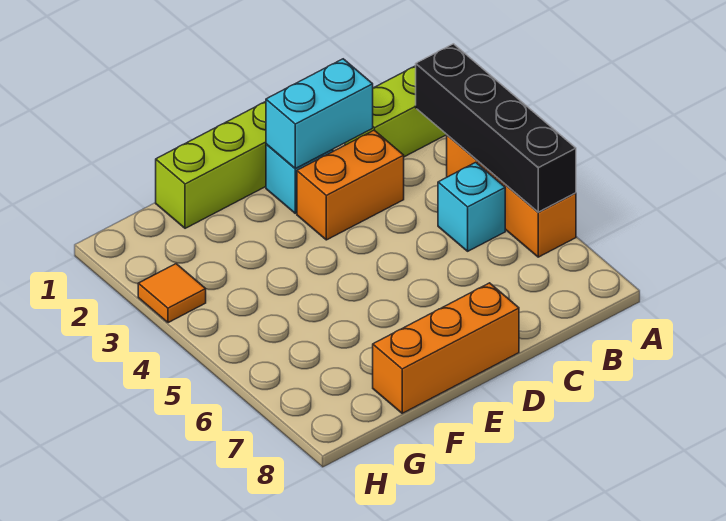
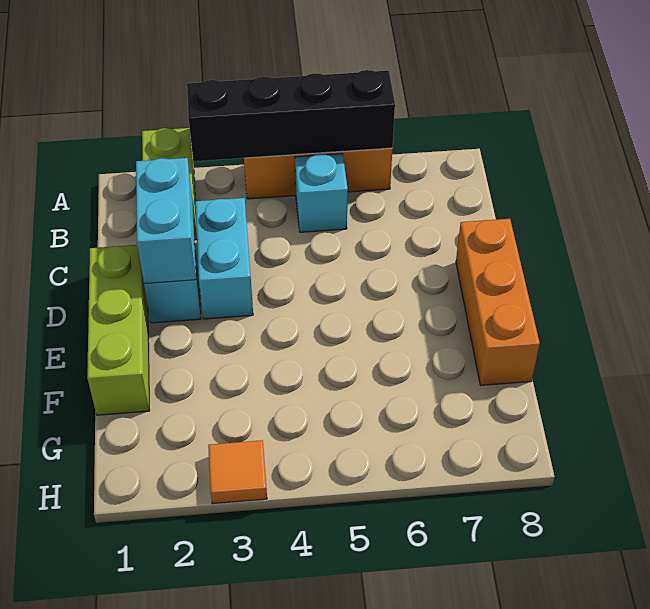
orange 1x2 brick [297,130,404,240] -> cyan 1x2 brick [195,198,253,319]

